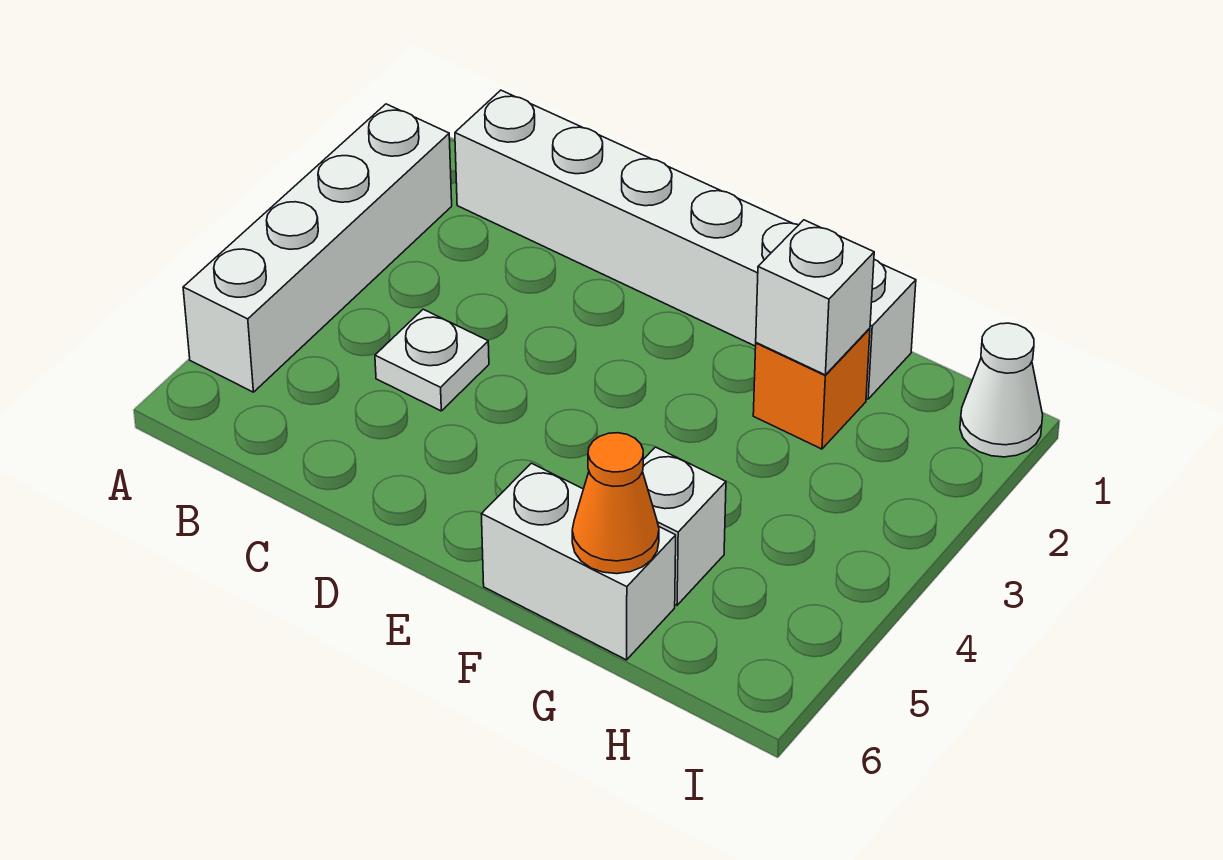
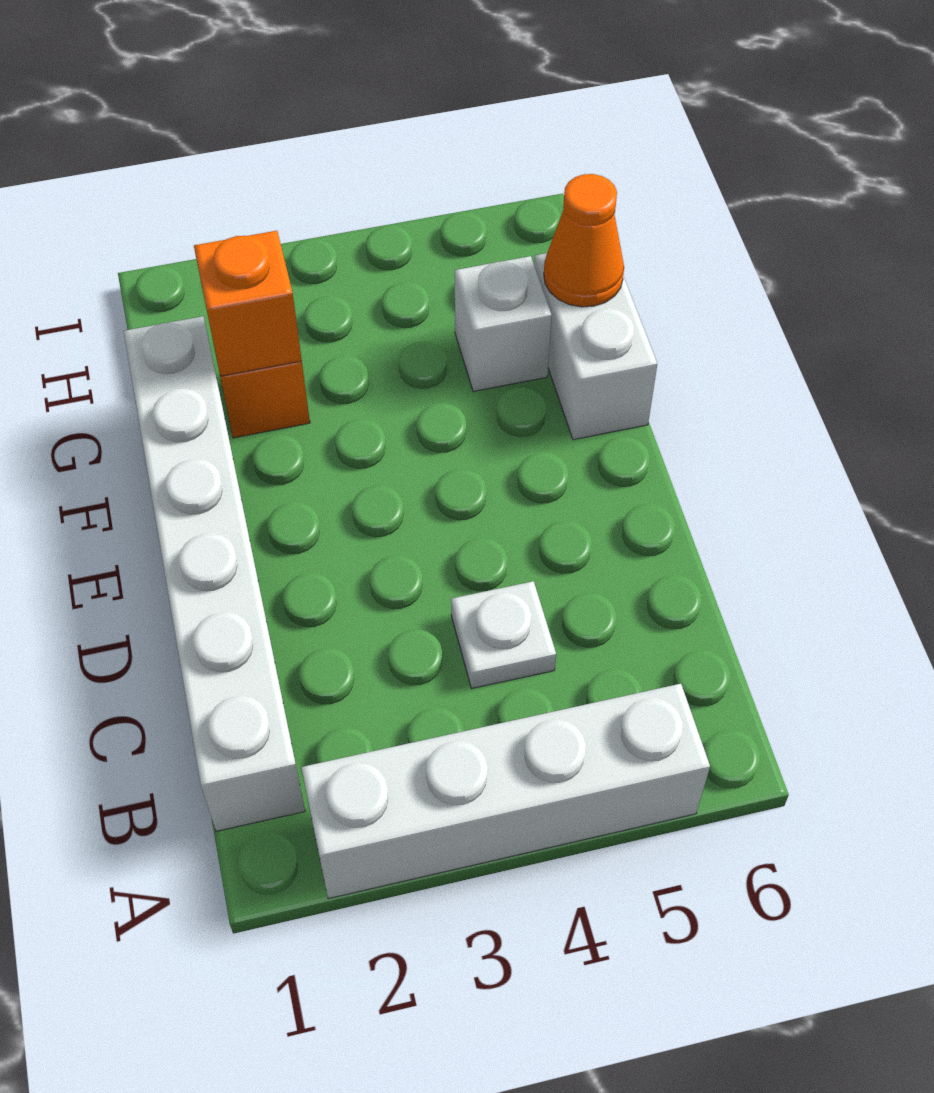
white 1x1 brick [756,220,874,375] -> orange 1x1 brick [194,231,302,376]
white 1x1 cone [960,323,1043,457] -> none

